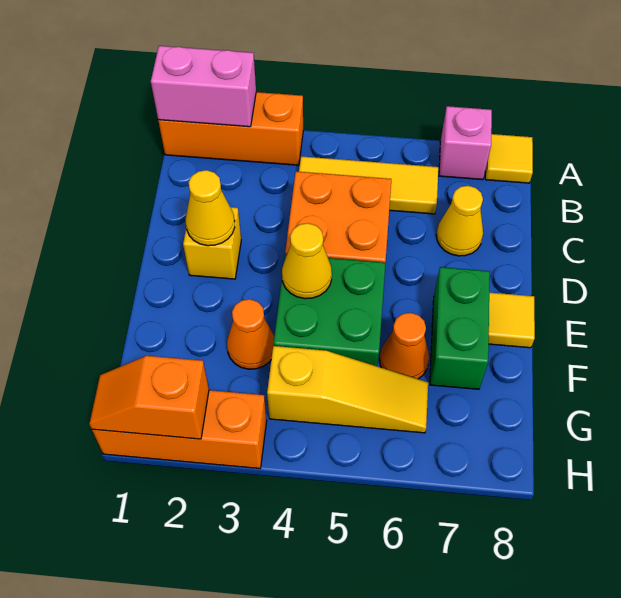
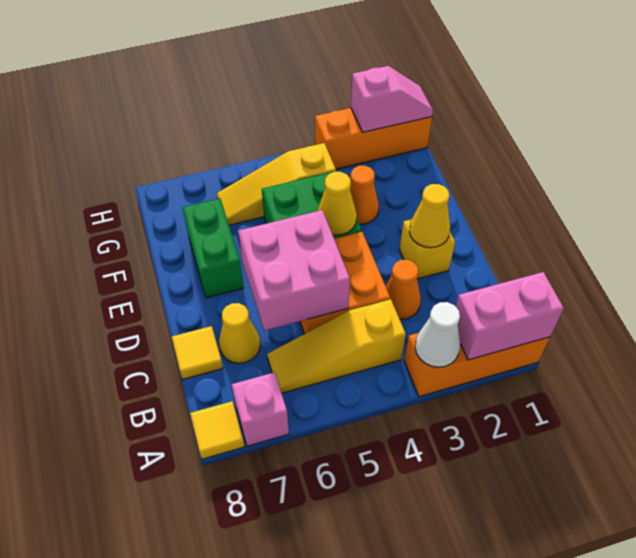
none -> white 1x1 cone [415,302,460,367]
yellow 1x3 tile [299,156,439,214] -> yellow 1x3 slope [267,299,406,393]
none -> pink 2x2 brick [238,210,350,331]
yellow 1x1 tile [489,293,535,348] -> yellow 1x1 tile moved to [172,326,223,379]
orange 1x1 cone [380,313,429,379] -> orange 1x1 cone moved to [386,260,421,319]
orange 1x2 slope [89,356,209,439] -> pink 1x2 slope [351,66,433,132]

